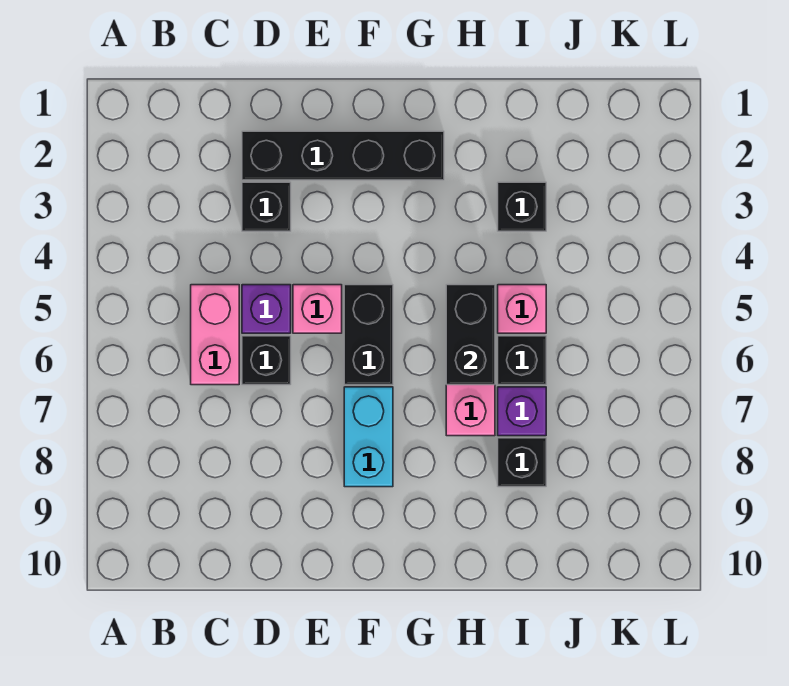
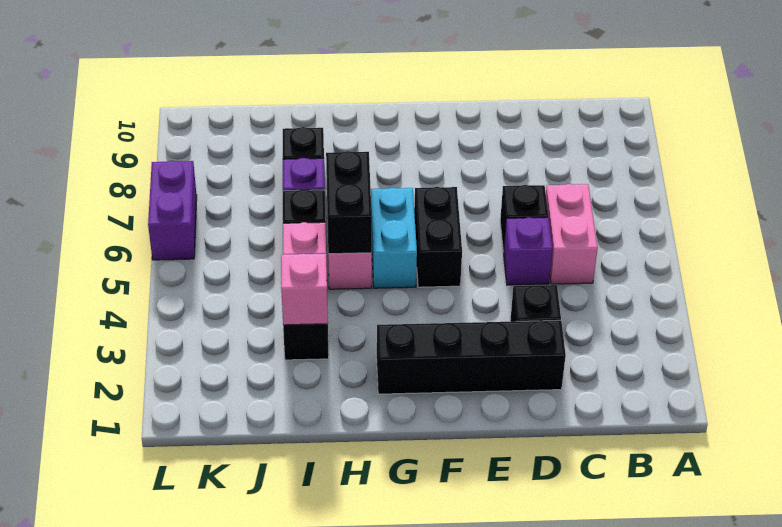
pink 1x1 brick [293,285,342,333] -> pink 1x1 brick moved to [281,254,328,325]
cyan 1x2 brick [344,387,393,487] -> cyan 1x2 brick moved to [371,188,417,288]
none -> purple 1x2 brick [148,161,197,260]

